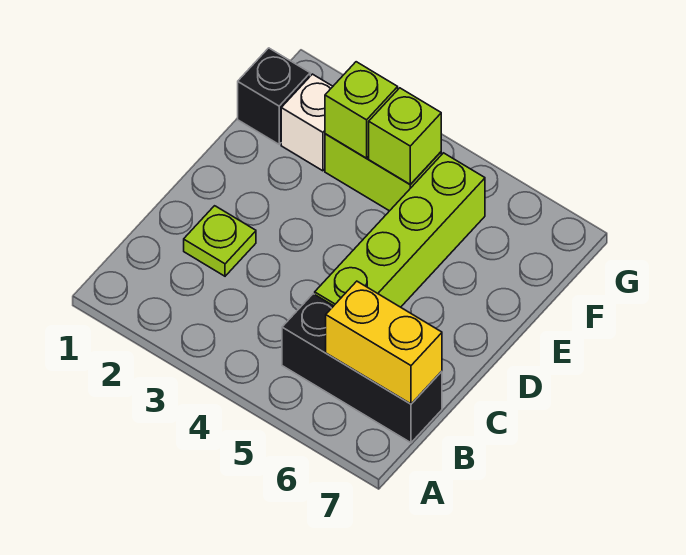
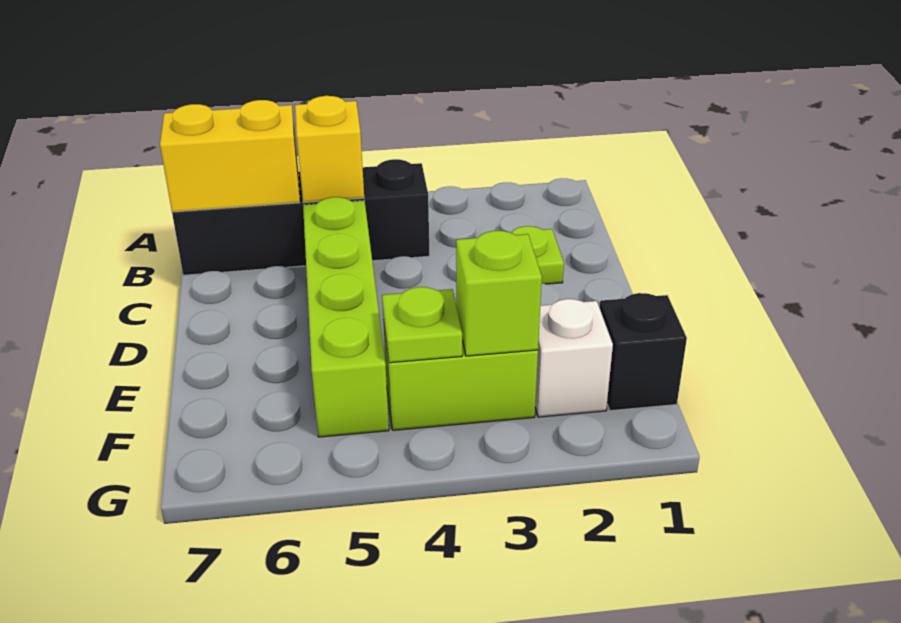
black 1x3 brick [282,294,442,443] -> black 1x4 brick [172,159,430,275]
none -> yellow 1x1 brick [295,96,364,203]
lime 1x1 brick [369,88,441,184] -> lime 1x1 plate [382,287,462,363]

